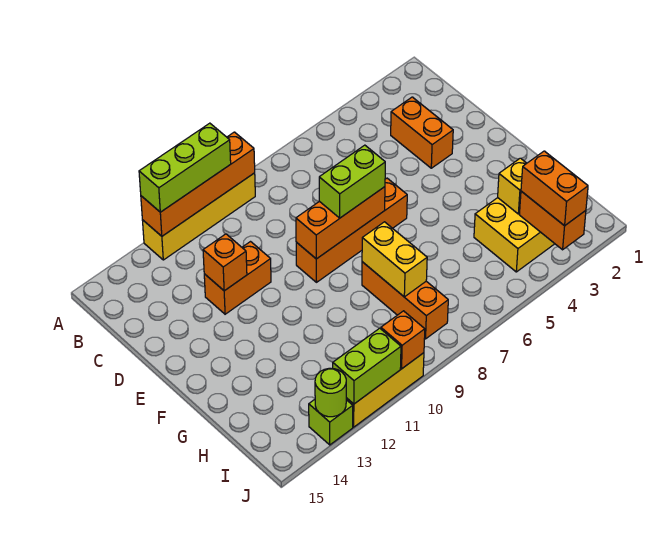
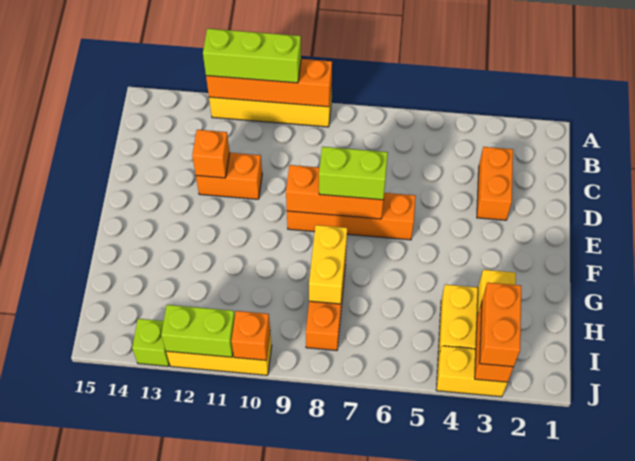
none -> yellow 1x2 brick [436,346,508,397]
lime 1x1 round brick [315,368,346,417] -> none

